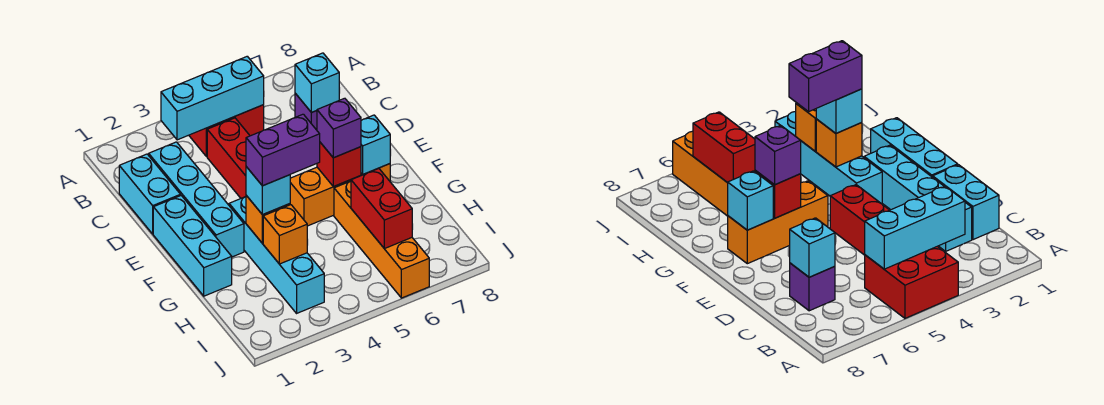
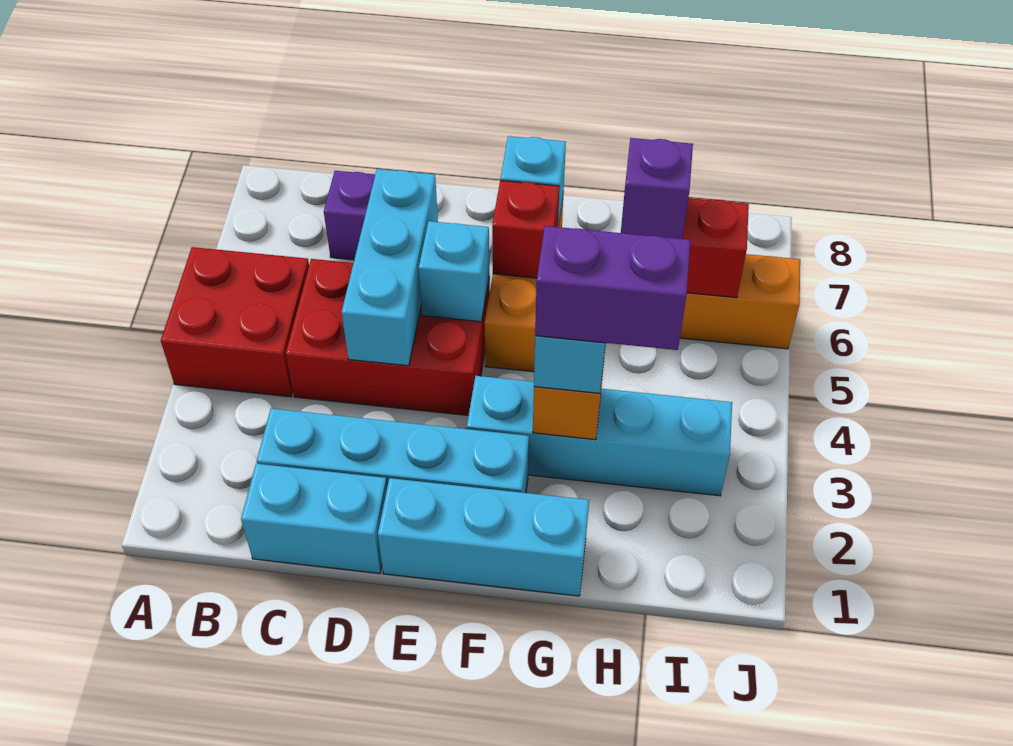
cyan 1x3 brick [161,56,264,140] -> cyan 1x3 brick moved to [342,169,438,366]
red 1x3 brick [207,118,250,198] -> red 2x3 brick [286,259,490,416]
cyan 1x1 brick [295,53,339,113] -> cyan 1x1 brick moved to [419,221,490,322]
purple 1x1 brick [317,98,361,158] -> purple 1x1 brick moved to [621,138,693,239]
purple 1x2 brick [246,114,320,186] -> purple 1x2 brick turned to [535,226,690,350]
orange 1x1 brick [263,205,307,264] -> none

